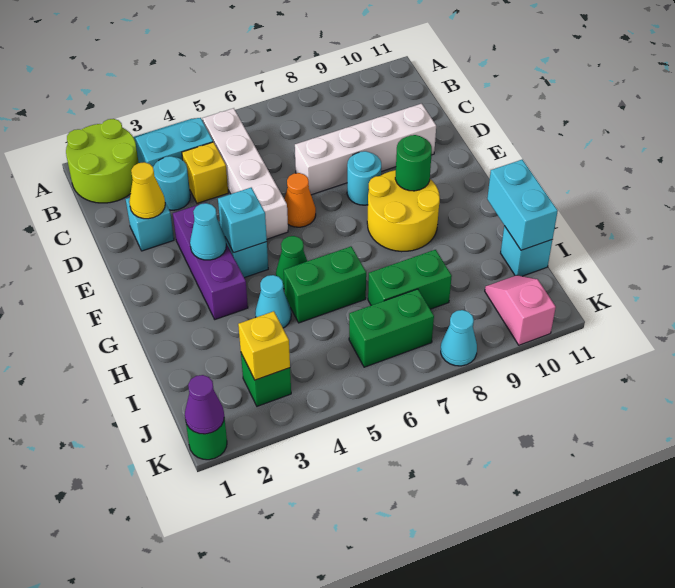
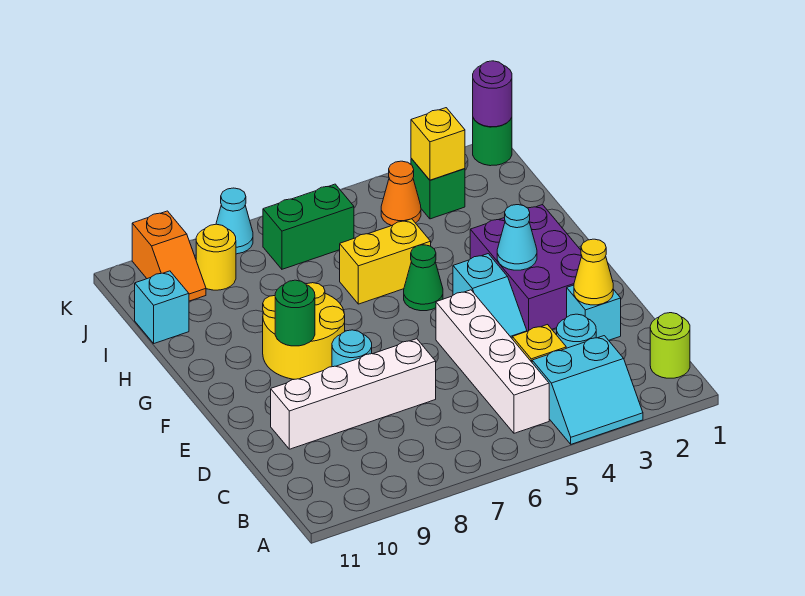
lime 2x2 round brick [66,119,139,203] -> lime 1x1 round brick [650,313,690,378]
purple 1x3 brick [173,203,248,319] -> purple 2x3 brick [470,205,582,331]
orange 1x1 cone [284,173,316,227] -> orange 1x1 cone moved to [381,161,421,226]
cyan 1x1 brick [218,188,267,253] -> none
cyan 1x1 cone [255,275,291,328] -> none
green 1x2 brick [284,247,366,323] -> yellow 1x2 brick [340,219,431,304]
cyan 1x2 brick [487,160,558,250] -> none
green 1x2 brick [368,250,452,309] -> none
none -> yellow 1x1 round brick [196,224,236,290]
pink 1x2 slope [485,275,556,345] -> orange 1x2 slope [132,211,206,301]
purple 1x1 cone [185,375,224,434] -> purple 1x1 round brick [473,61,512,127]

